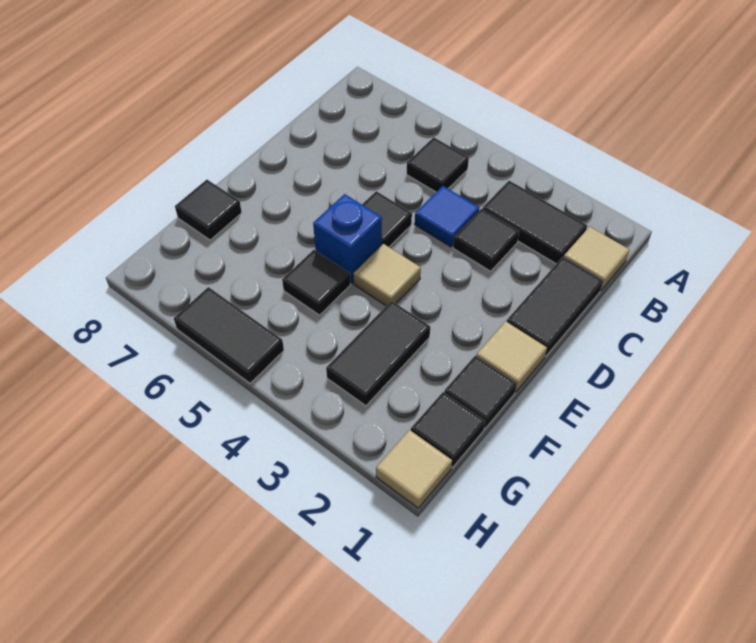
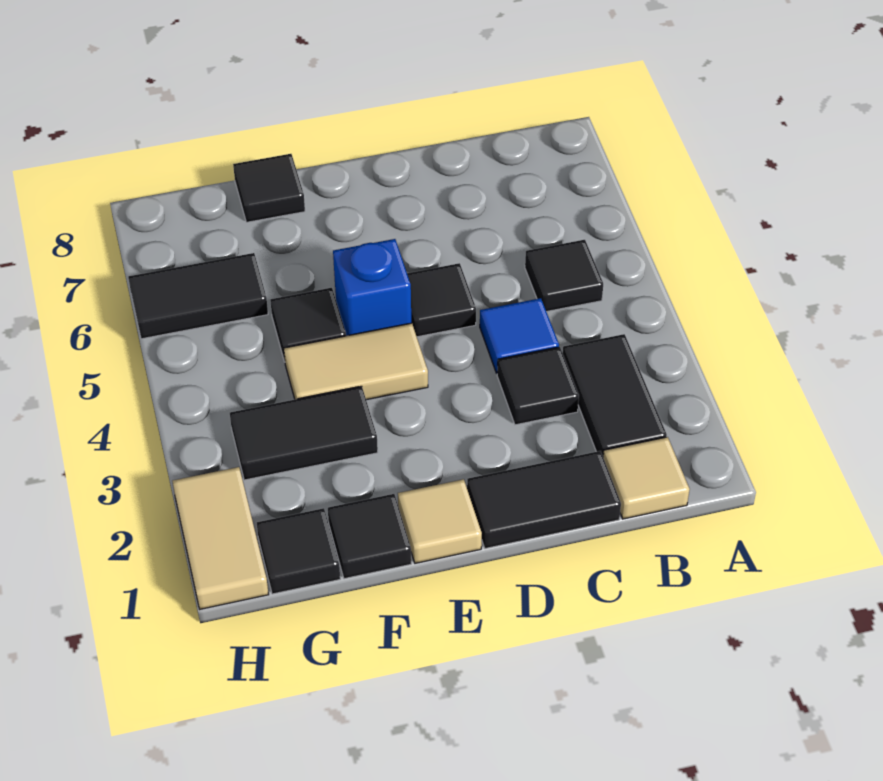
tan 1x1 tile [353,244,421,306] -> tan 1x2 tile [284,323,428,400]
tan 1x1 tile [376,430,452,508] -> tan 1x2 tile [172,467,269,609]
black 1x2 tile [174,287,284,383] -> black 1x2 tile turned to [128,253,268,339]

